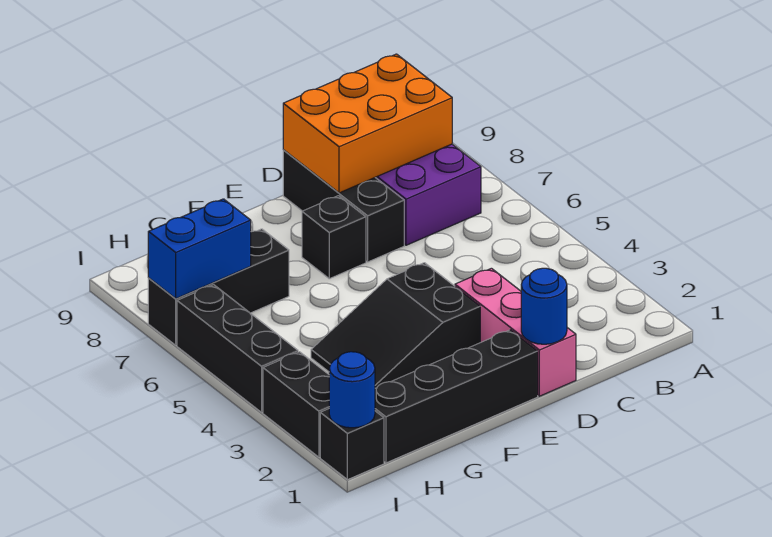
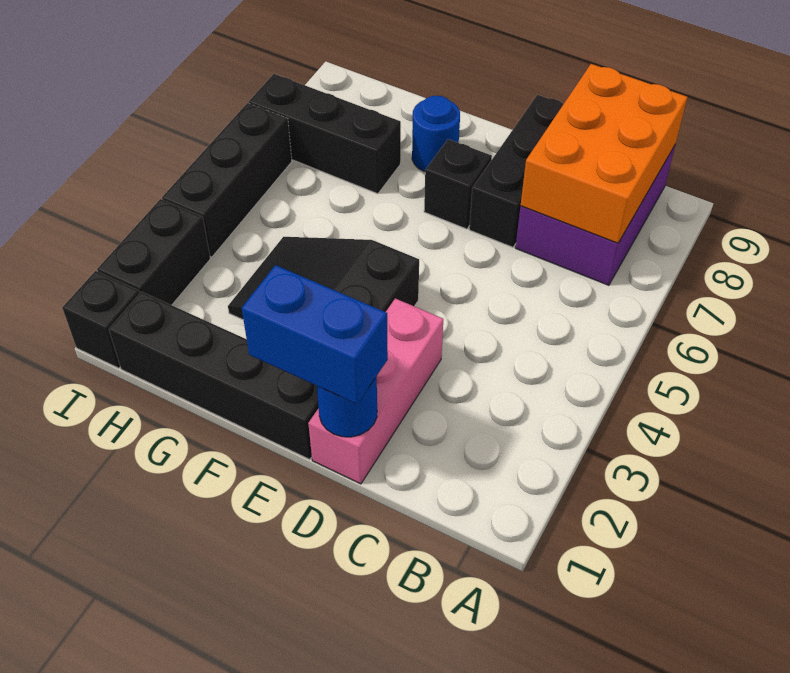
orange 2x3 brick [283,54,452,193] -> orange 2x3 brick turned to [521,64,687,243]
blue 1x2 brick [148,199,251,299] -> blue 1x2 brick moved to [242,265,388,404]
blue 1x1 round brick [329,352,375,428] -> blue 1x1 round brick moved to [412,96,460,172]

